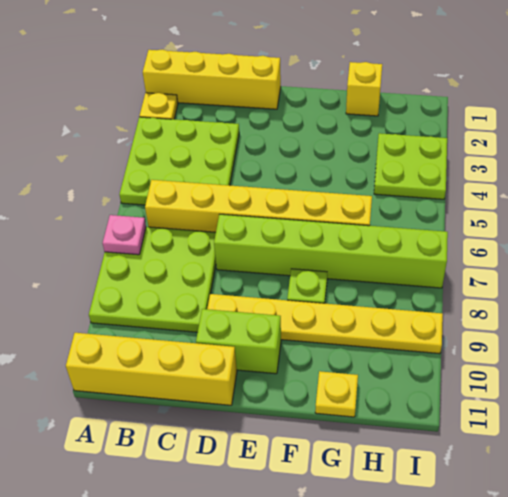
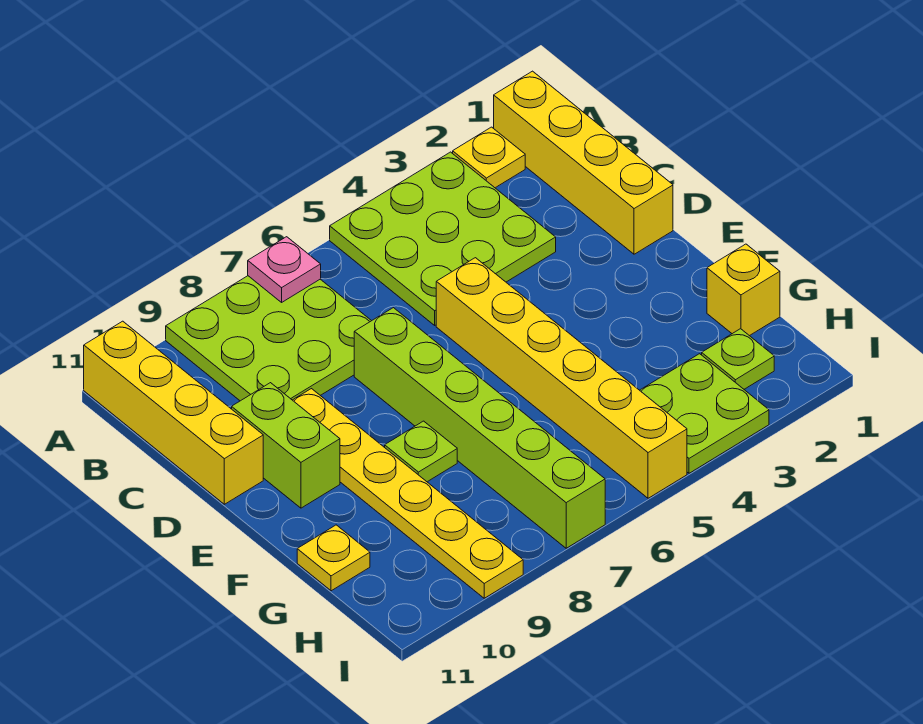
yellow 1x6 brick [145,180,372,232] -> yellow 1x6 brick moved to [436,258,687,498]
none -> lime 1x1 plate [702,329,774,389]

